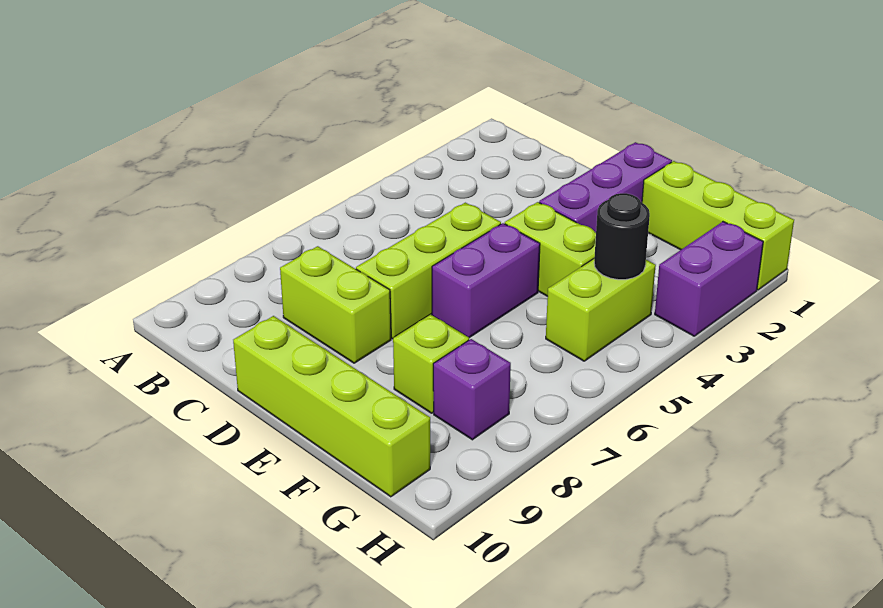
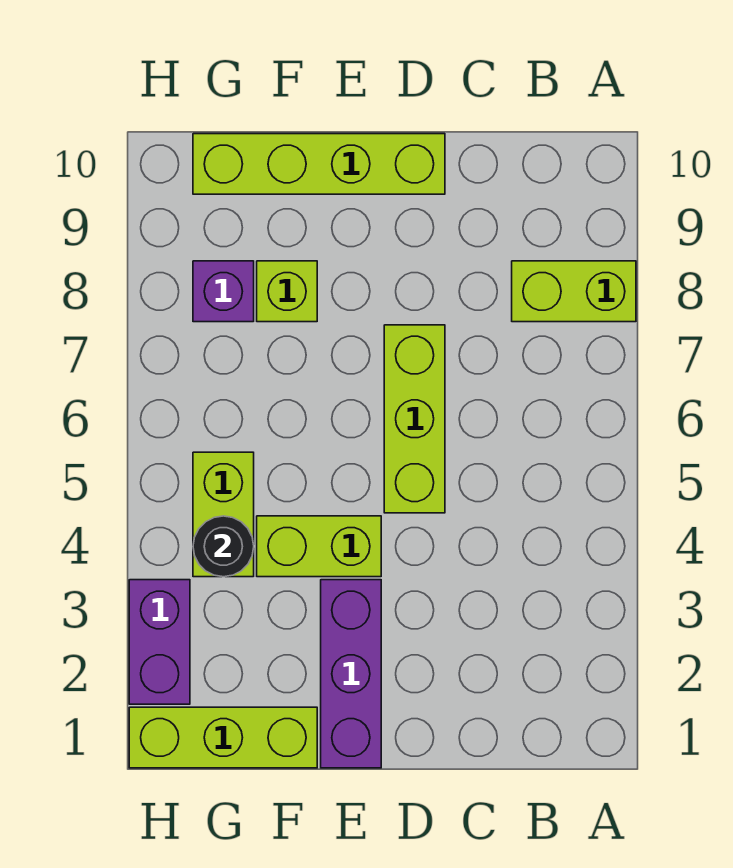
lime 1x2 brick [280,246,391,363] -> lime 1x2 brick moved to [512,261,636,322]
purple 1x2 brick [432,223,540,338] -> none

